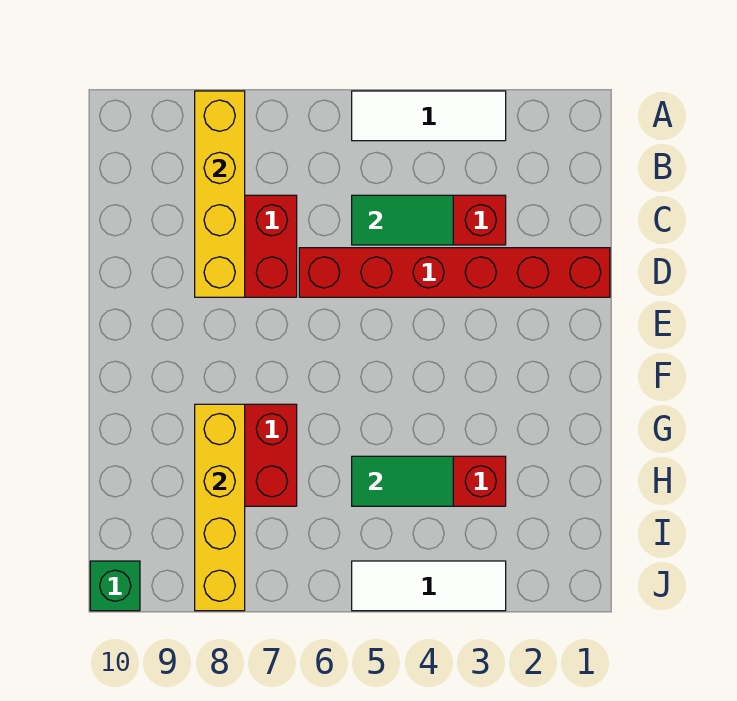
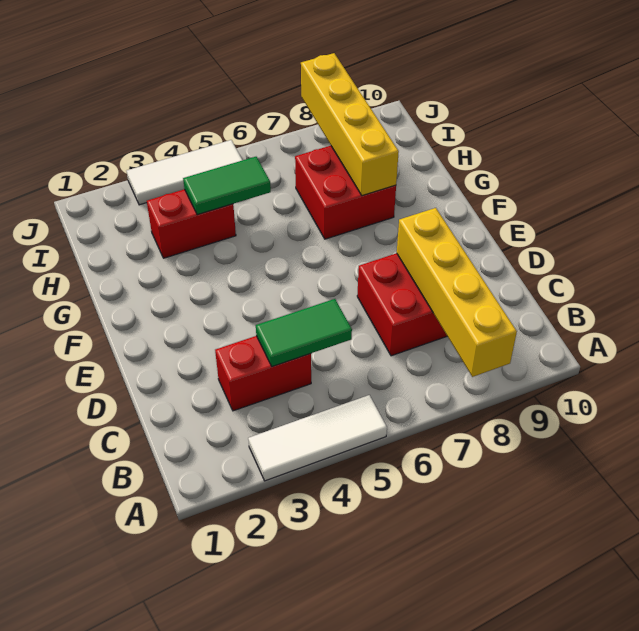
red 1x6 brick [299,248,610,297] -> none
green 1x1 brick [90,561,140,611] -> none

